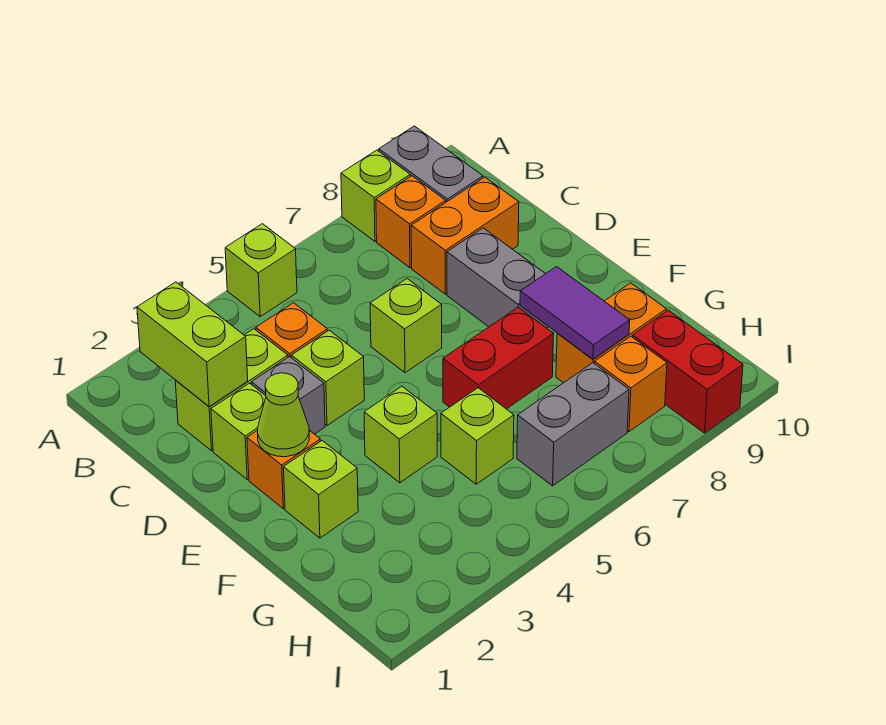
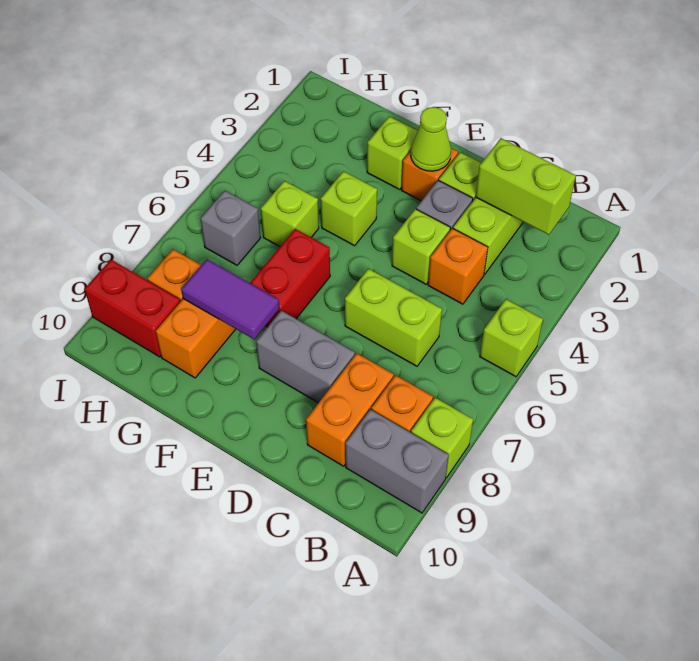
lime 1x1 brick [370,279,442,373] -> lime 1x2 brick [345,269,442,366]
grey 1x2 brick [517,363,629,486] -> grey 1x1 brick [200,191,261,265]

